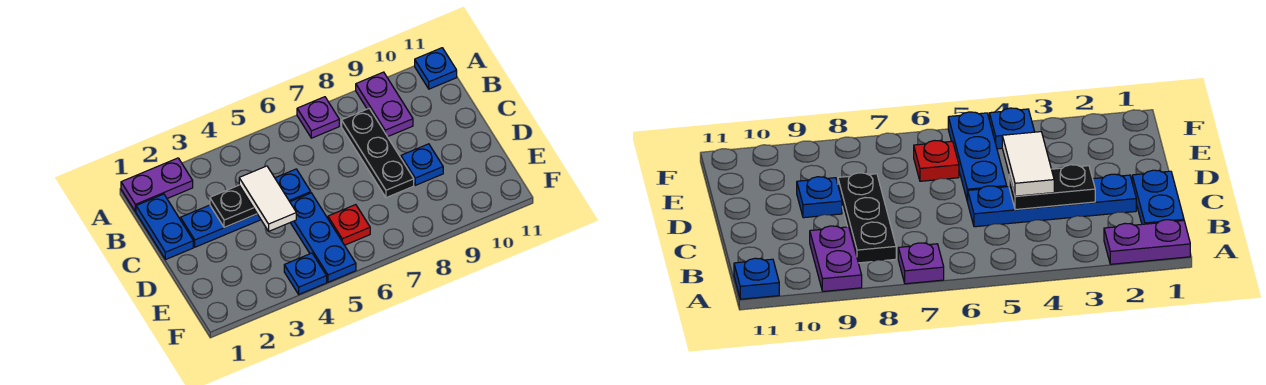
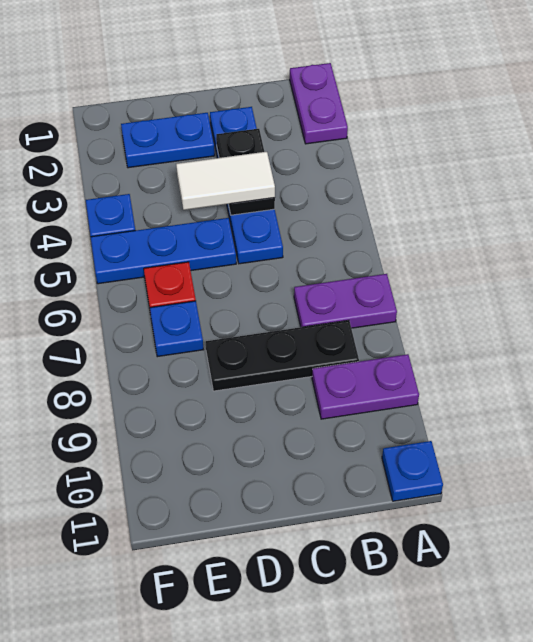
purple 1x1 plate [297,97,339,138] -> purple 1x2 plate [294,274,397,328]
blue 1x2 plate [136,194,193,260] -> blue 1x2 plate moved to [121,113,215,168]
blue 1x1 plate [401,144,443,185] -> blue 1x1 plate moved to [150,301,203,357]

